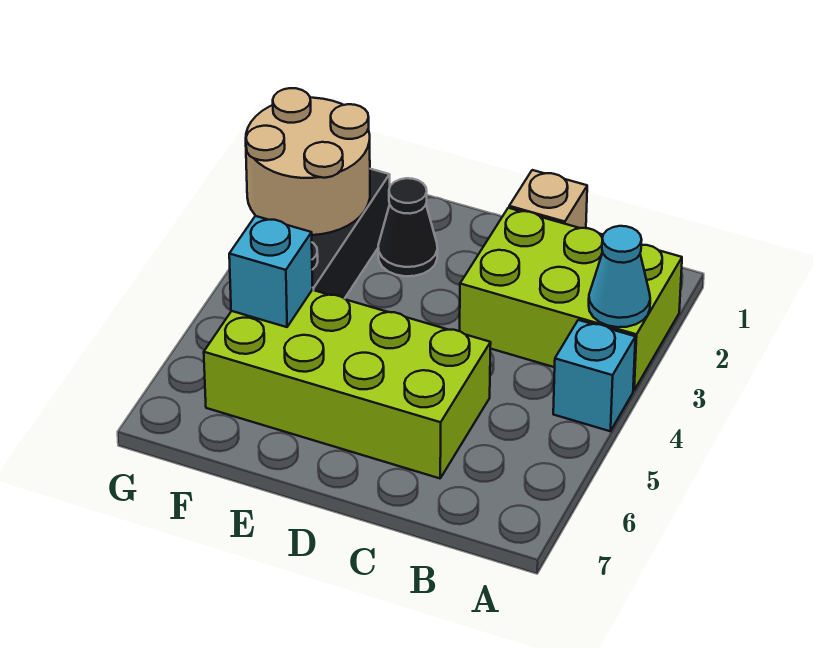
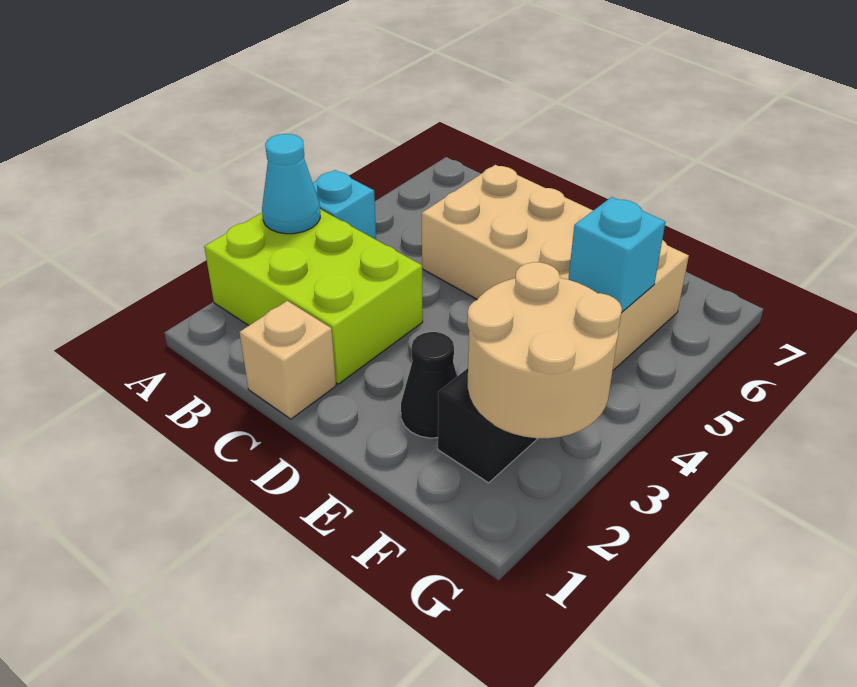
lime 2x4 brick [204,290,491,478] -> tan 2x4 brick [422,165,689,370]

